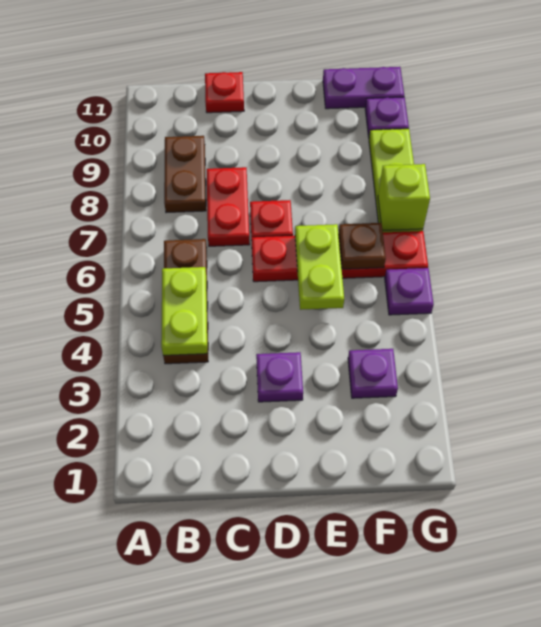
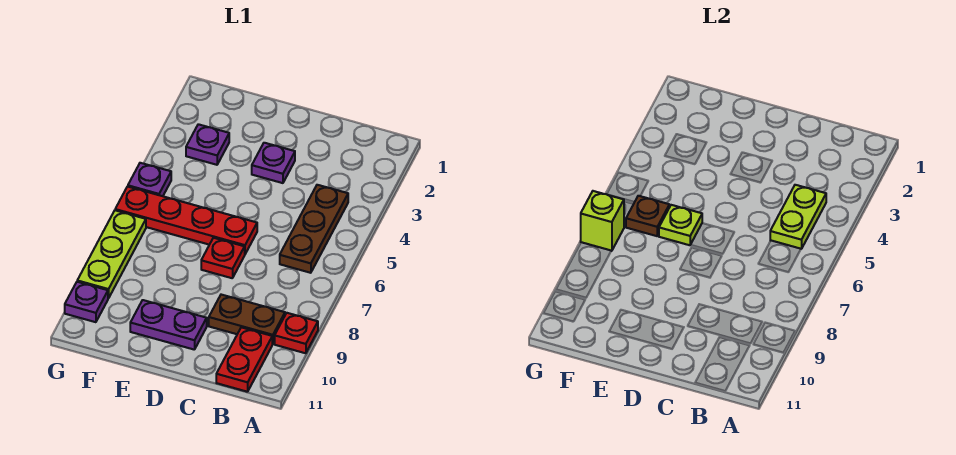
brown 1x2 plate [164,136,206,213] -> brown 1x2 plate turned to [209,295,285,344]
red 1x2 plate [207,167,250,246] -> red 1x2 plate moved to [216,327,272,392]
red 1x1 plate [205,72,244,113] -> red 1x1 plate moved to [275,313,318,353]
lime 1x2 plate [295,224,344,310] -> lime 1x1 plate [659,205,702,245]
purple 1x2 plate [323,67,404,109] -> purple 1x2 plate moved to [130,300,207,350]

